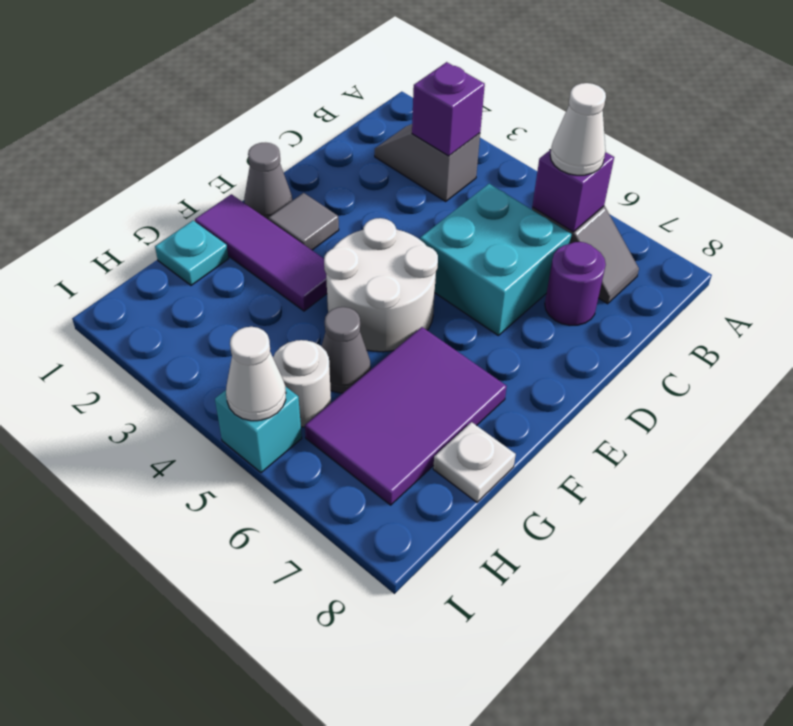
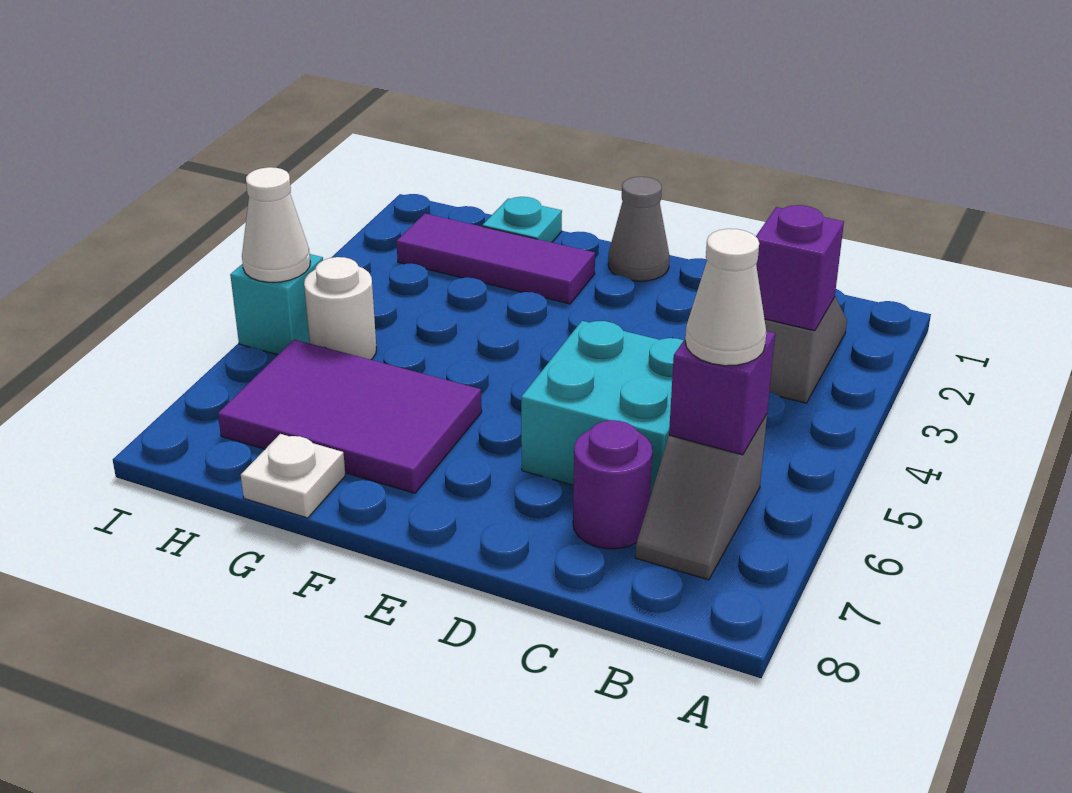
grey 1x1 tile [269,193,339,250] -> none
white 2x2 round brick [324,218,438,352] -> none
purple 1x3 tile [195,194,327,311] -> purple 1x3 tile turned to [396,214,595,304]
grey 1x1 cone [321,307,371,393] -> none

